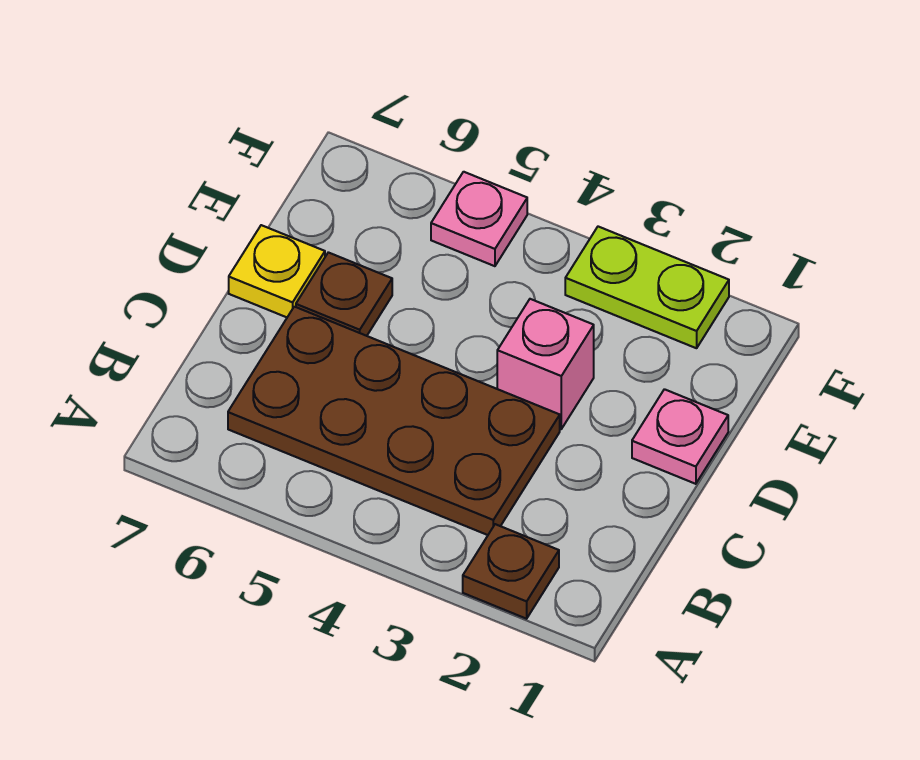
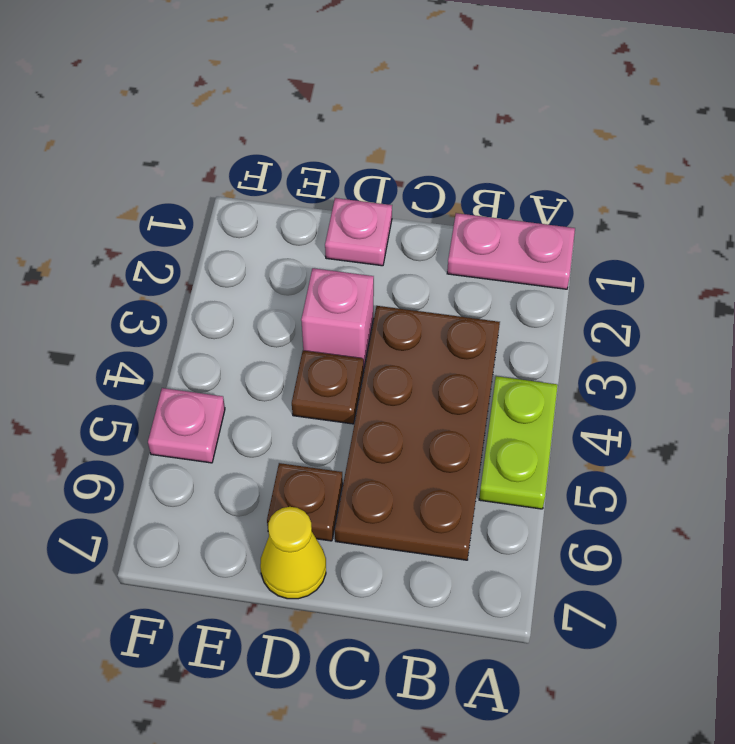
none -> pink 1x2 plate [447,213,575,289]
brown 1x1 plate [463,524,559,619] -> brown 1x1 plate moved to [292,351,364,424]
yellow 1x1 plate [229,225,325,317] -> yellow 1x1 cone [260,507,326,599]
lime 1x2 plate [565,227,729,348] -> lime 1x2 plate moved to [479,376,558,509]

